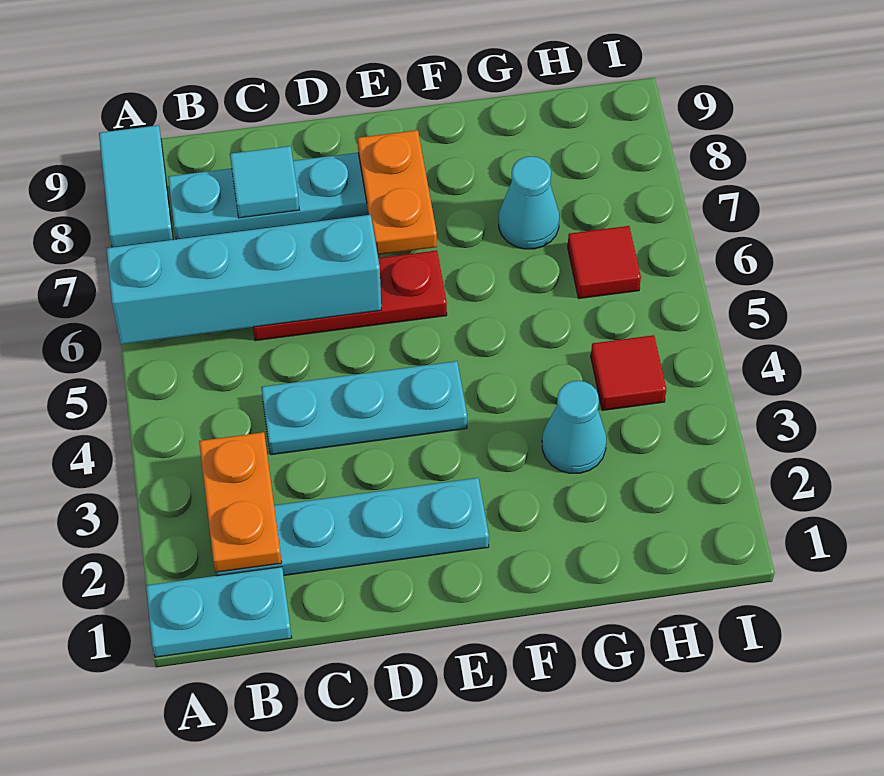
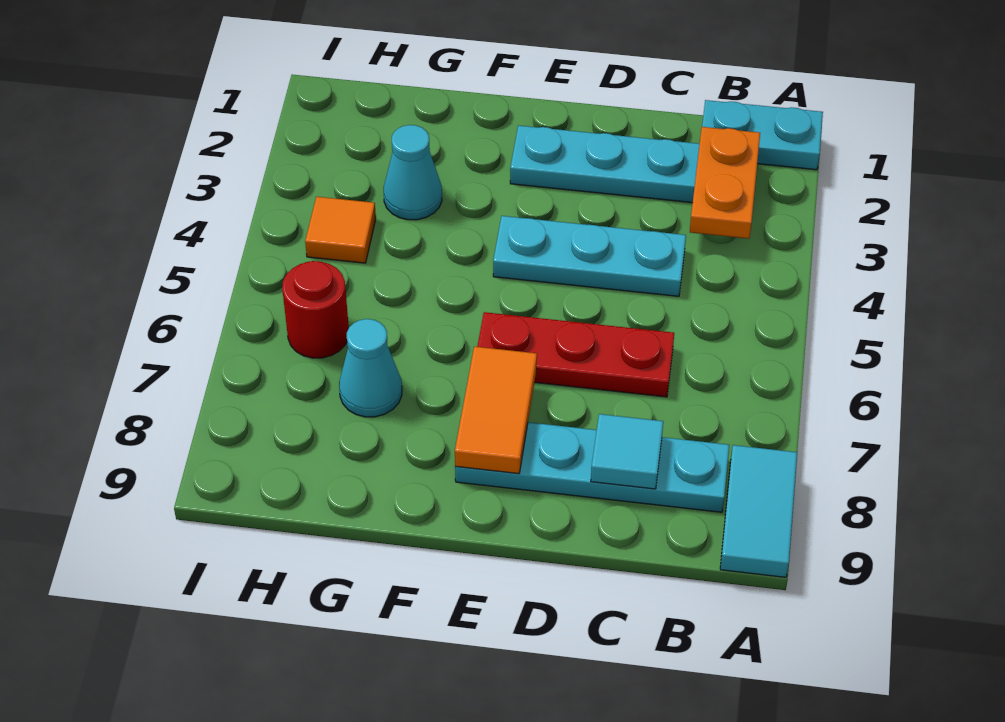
cyan 1x4 brick [106,215,381,344] -> none
orange 1x2 plate [358,130,437,255] -> orange 1x2 tile [455,347,537,474]
red 1x1 tile [591,335,666,411] -> orange 1x1 tile [305,197,376,263]
red 1x1 tile [568,226,641,299] -> red 1x1 round brick [282,261,349,358]

